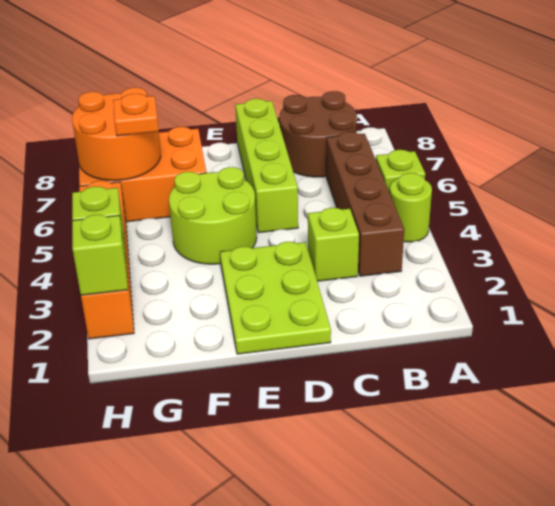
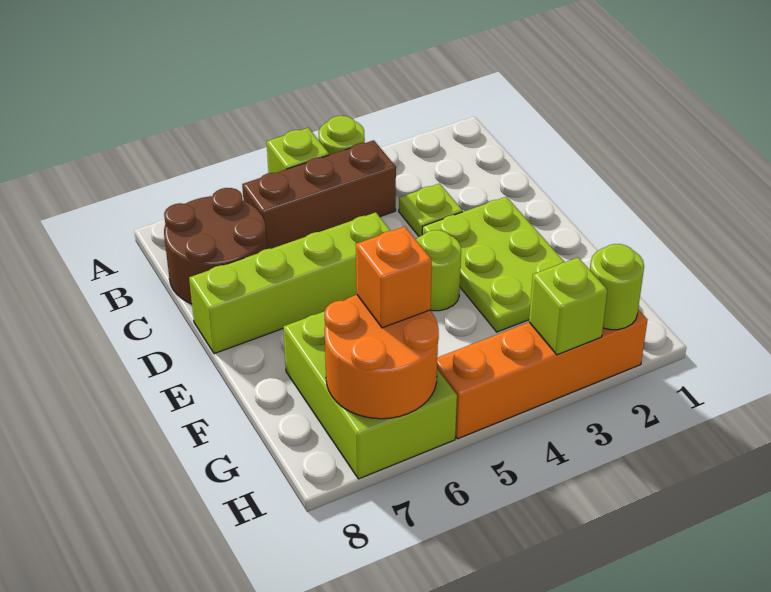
brown 1x4 brick [326,132,404,276] -> brown 1x3 brick [242,140,396,249]
lime 1x1 brick [308,208,359,281] -> lime 1x1 plate [399,184,463,237]
lime 2x3 plate [220,242,331,354] -> lime 2x3 plate turned to [422,197,564,332]
lime 2x2 round brick [169,167,257,264] -> lime 1x1 round brick [416,230,461,311]
orange 2x3 brick [79,127,206,222] -> lime 2x3 brick [283,311,457,479]
orange 1x1 plate [113,94,159,136] -> orange 1x1 brick [356,227,432,328]
lime 1x1 brick [72,215,128,295] -> lime 1x1 round brick [590,244,644,330]

